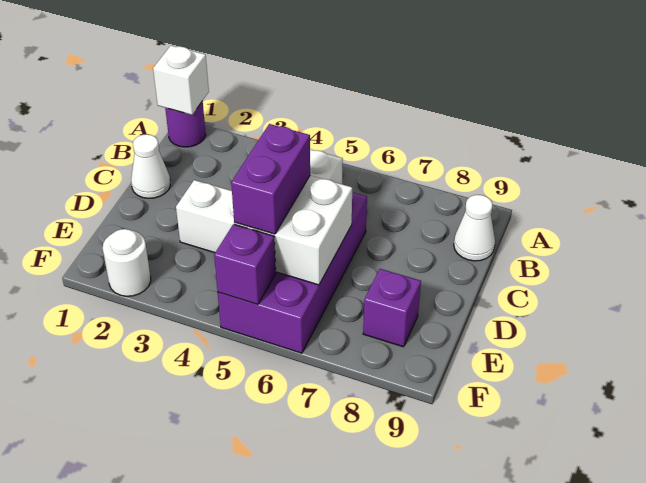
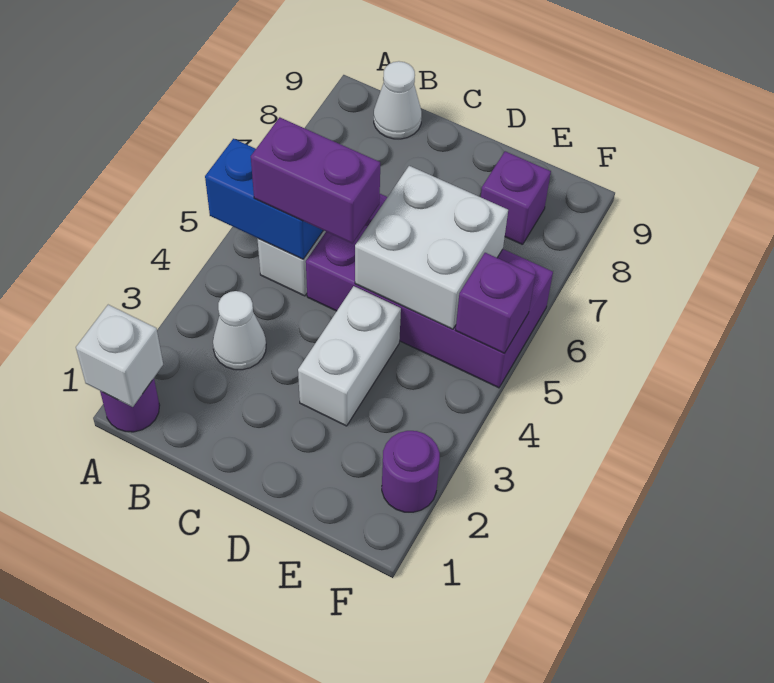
none -> blue 1x2 brick [205,139,324,259]
white 1x1 cone [131,134,170,198] -> white 1x1 cone moved to [213,291,266,370]
purple 1x2 brick [231,124,310,234] -> purple 1x2 brick moved to [251,117,380,244]
white 1x1 round brick [103,229,151,296] -> purple 1x1 round brick [382,431,440,512]

